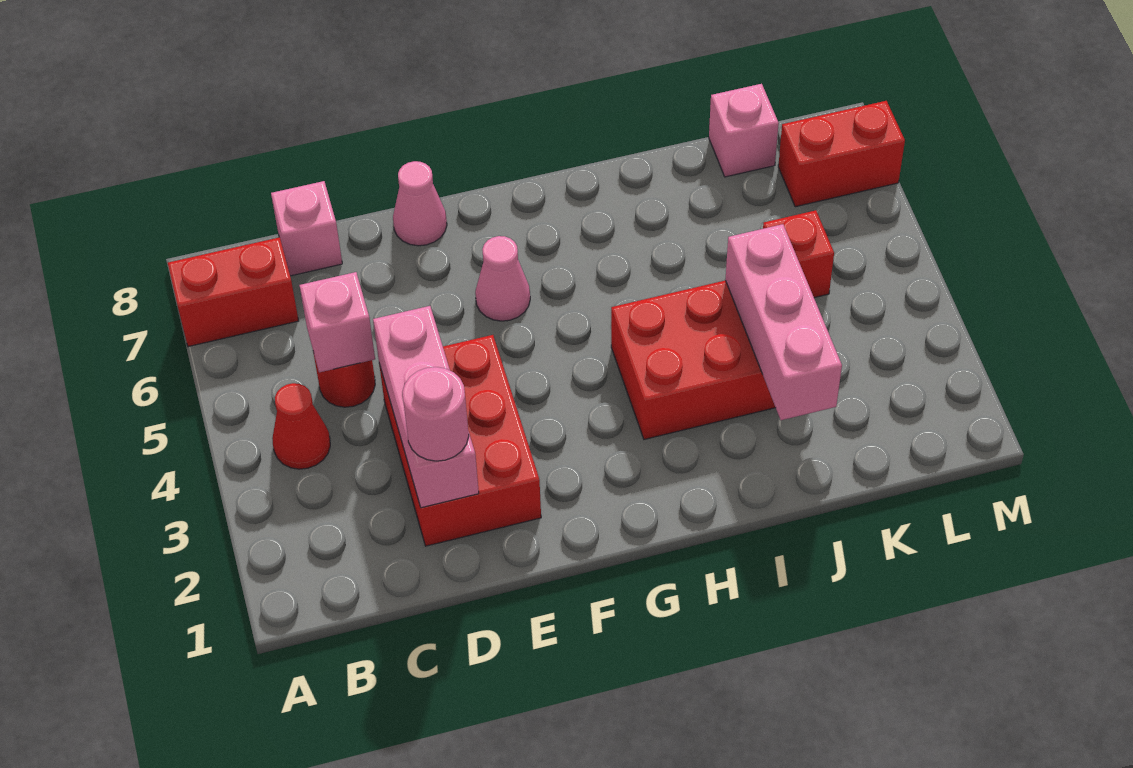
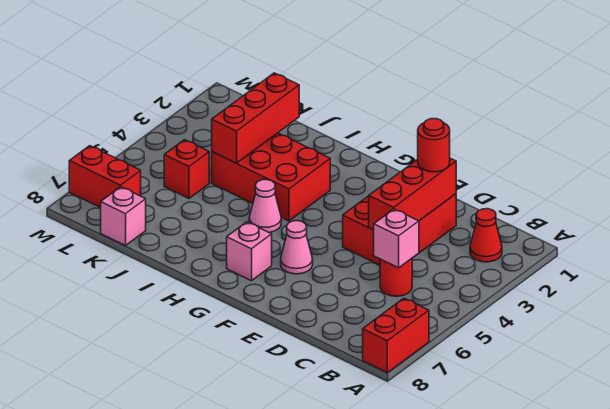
red 1x2 brick [168,237,299,347] -> red 1x2 brick turned to [363,298,429,373]
red 1x1 cone [272,383,330,469] -> red 1x1 cone moved to [470,209,502,262]
pink 1x1 brick [271,181,342,276] -> pink 1x1 brick moved to [227,222,272,281]
pink 1x3 brick [373,306,479,508] -> red 1x3 brick [369,158,456,230]
pink 1x1 round brick [402,367,469,461] -> red 1x1 round brick [418,119,450,172]
pink 1x1 cone [393,161,447,246] -> pink 1x1 cone moved to [249,180,281,233]
pink 1x3 brick [725,224,842,420] -> red 1x3 brick [212,73,299,163]

